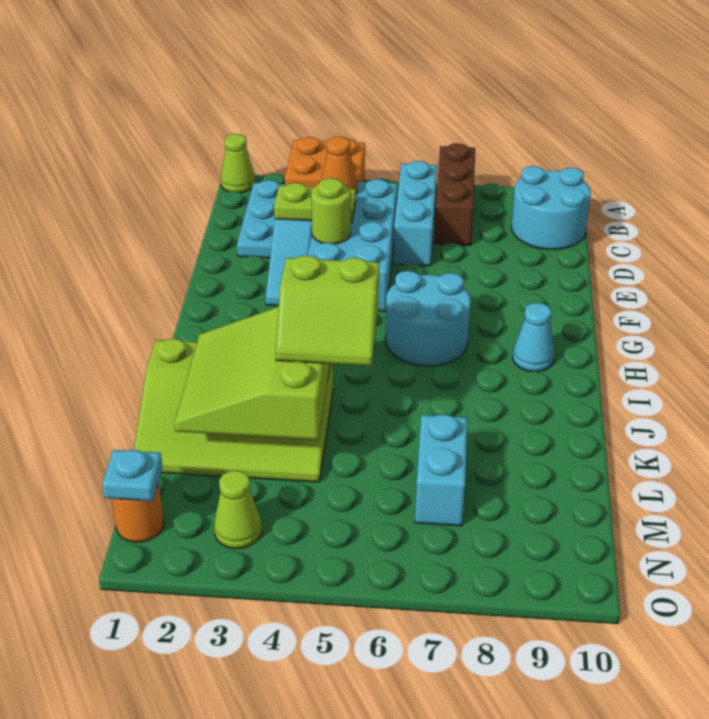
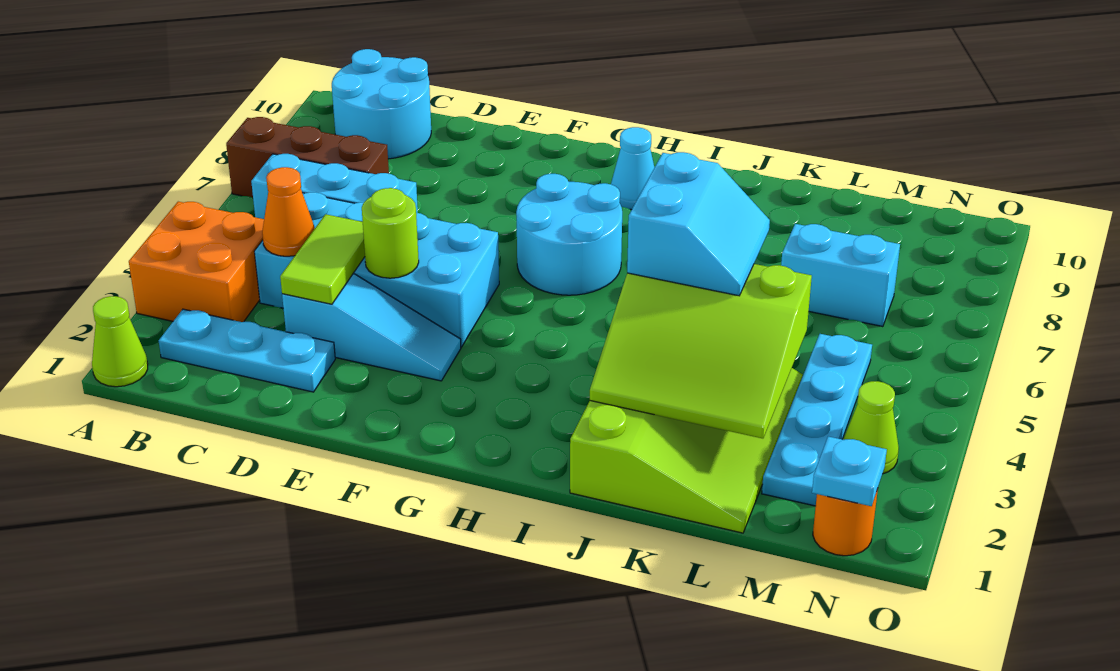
lime 1x2 plate [274,183,356,223] -> lime 1x2 tile [280,214,365,304]
lime 2x2 slope [276,255,379,366] -> cyan 2x2 slope [627,152,770,296]
none -> cyan 1x4 plate [762,334,872,506]

